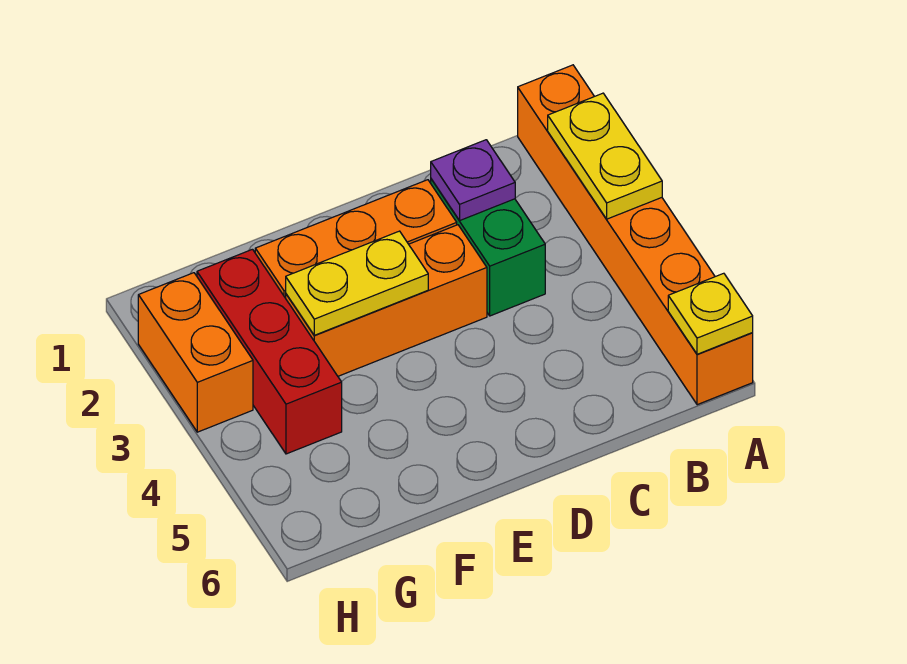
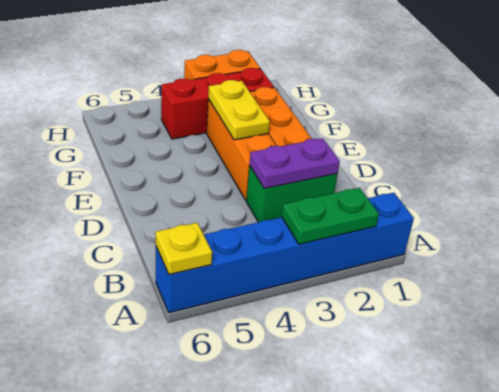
orange 1x6 brick [518,65,753,405] -> blue 1x6 brick [156,193,414,313]
yellow 1x2 plate [548,93,662,219] -> green 1x2 plate [282,188,379,244]
purple 1x1 plate [431,140,515,221] -> purple 1x2 plate [249,138,340,189]

